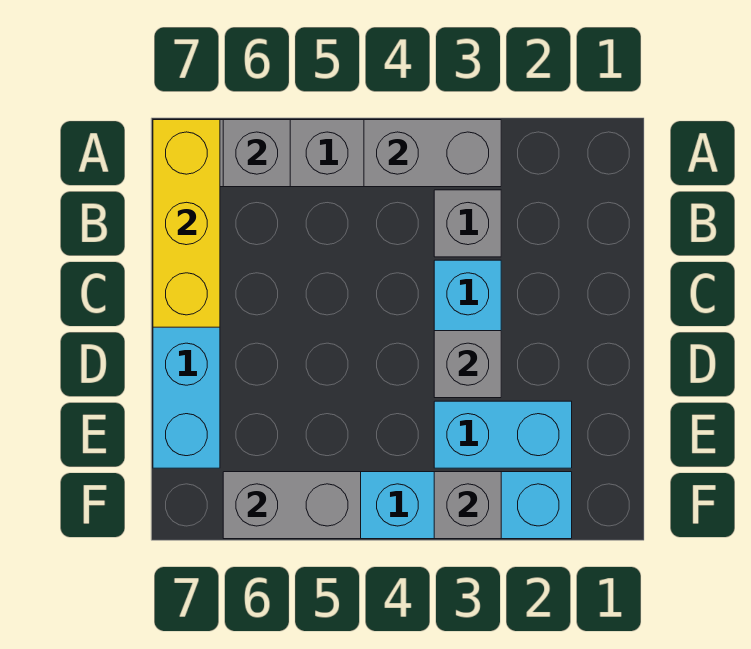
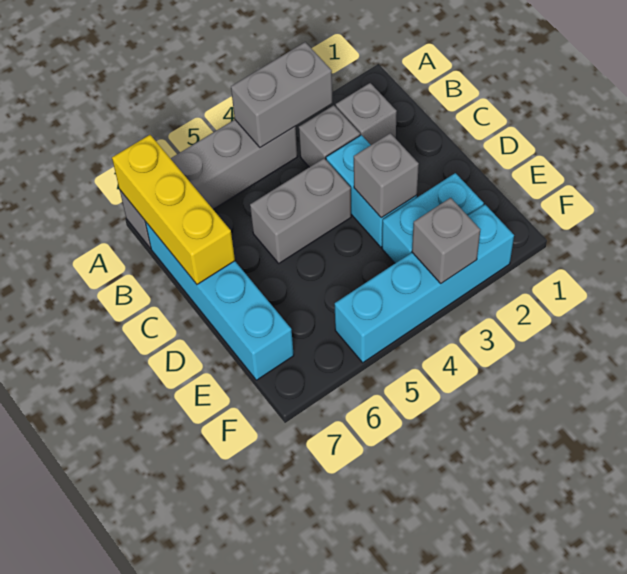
grey 1x1 brick [223,120,290,187] -> grey 1x1 brick moved to [336,83,397,145]
grey 1x2 brick [223,472,361,539] -> grey 1x2 brick moved to [250,158,351,263]

